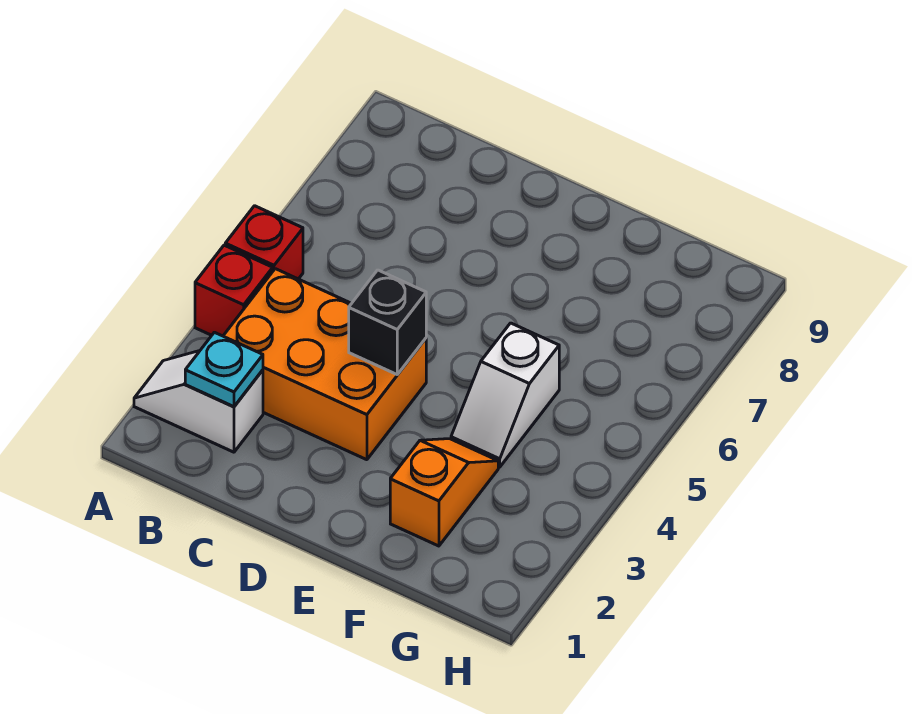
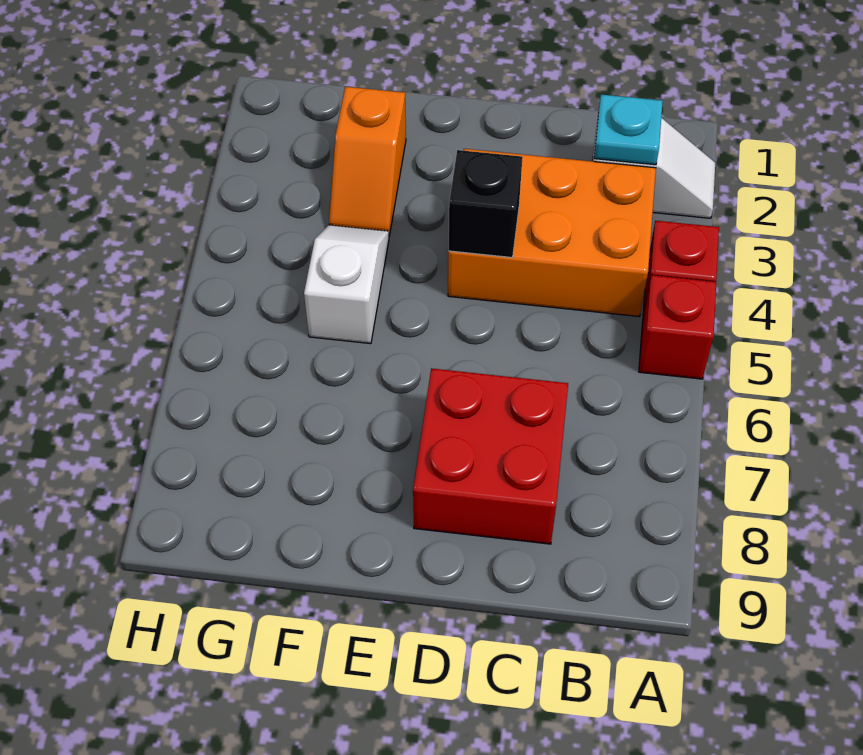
none -> red 2x2 brick [413,368,568,544]

